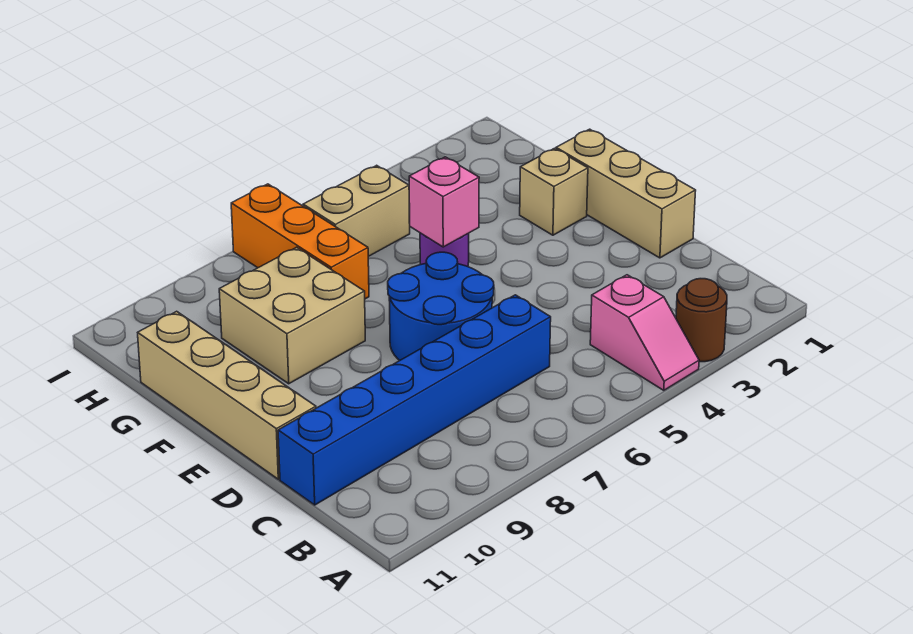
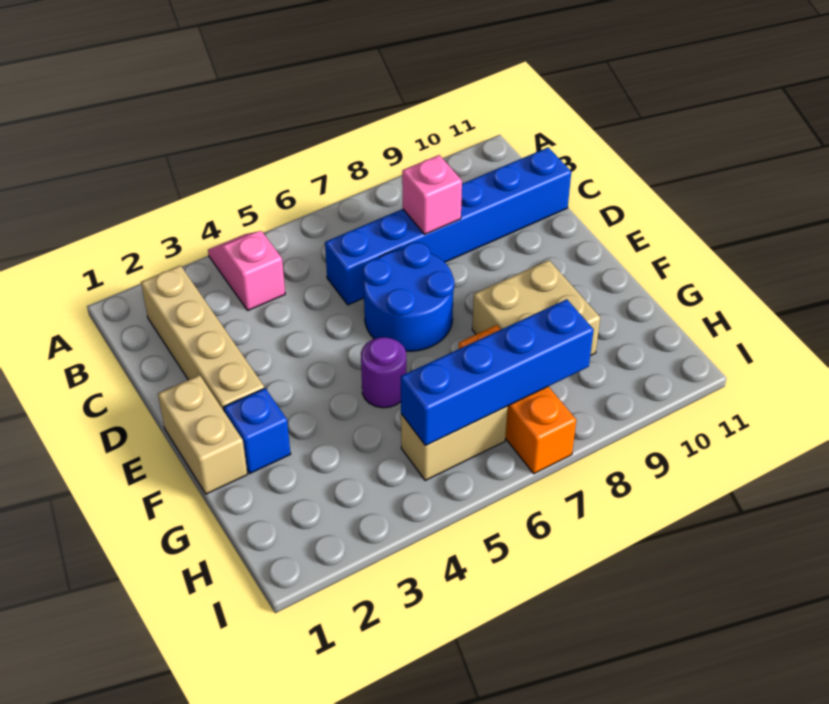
brown 1x1 round brick [676,279,727,362] -> none
tan 1x3 brick [556,129,696,258] -> tan 1x2 brick [158,375,248,494]
tan 1x4 brick [138,311,316,479] -> tan 1x4 brick moved to [141,265,264,411]
tan 1x1 brick [520,148,588,235] -> blue 1x1 brick [224,388,291,473]
pink 1x1 brick [409,157,479,247] -> pink 1x1 brick moved to [402,155,462,234]
none -> blue 1x4 brick [401,299,594,445]

